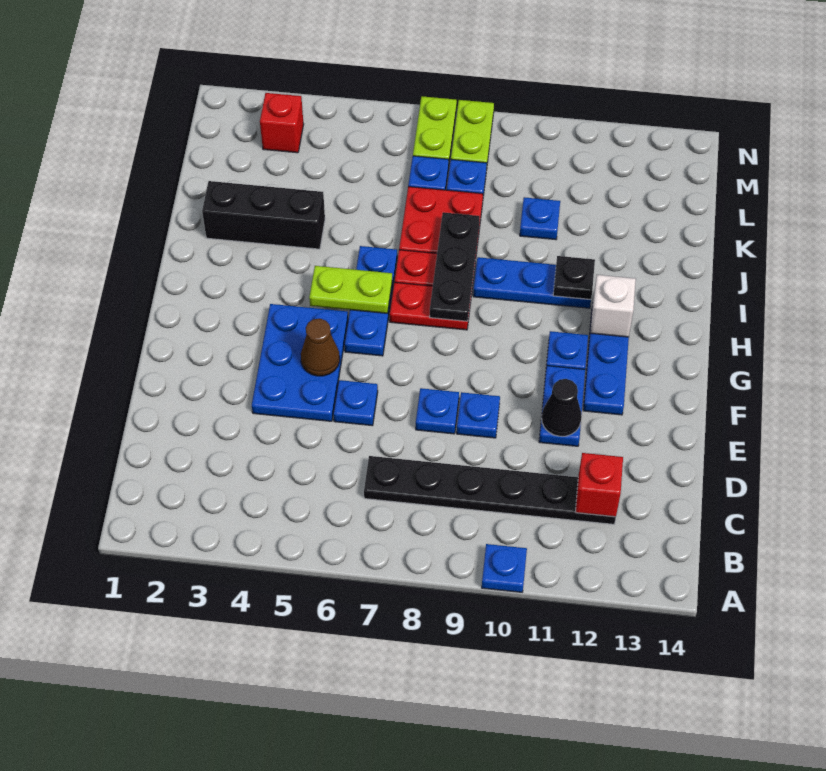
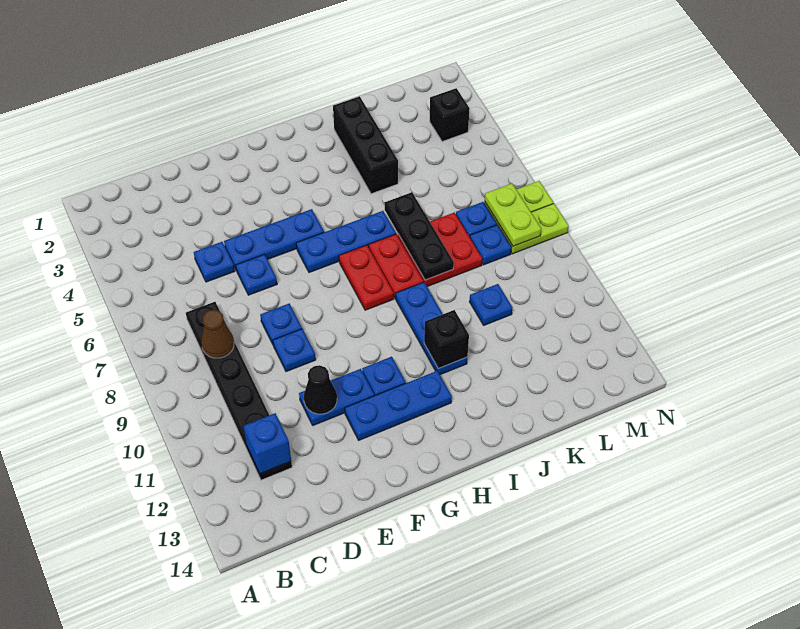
blue 1x1 plate [482,544,527,592] -> blue 1x1 plate moved to [194,242,235,282]
red 1x1 brick [576,453,623,517] -> blue 1x1 brick [244,413,291,474]
blue 2x3 plate [252,304,348,421] -> blue 1x3 plate [224,209,324,271]
brown 1x1 cone [301,319,340,376] -> brown 1x1 cone moved to [201,310,234,358]
lime 1x2 plate [309,266,392,313] -> lime 1x2 plate moved to [485,183,541,246]
black 1x3 plate [430,212,480,321] -> black 1x3 plate turned to [385,192,454,280]
white 1x1 brick [590,275,636,337] -> none
black 1x1 plate [553,256,595,300] -> black 1x1 brick [424,310,469,368]
red 1x1 brick [260,93,304,153] -> black 1x1 brick [430,88,470,142]

